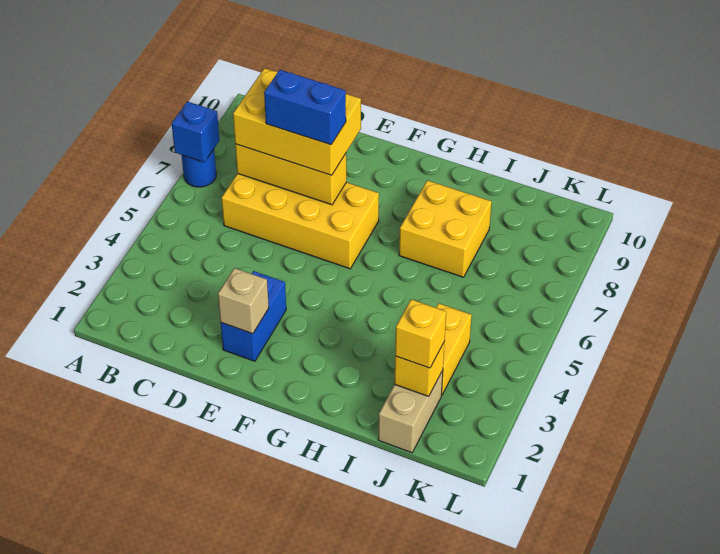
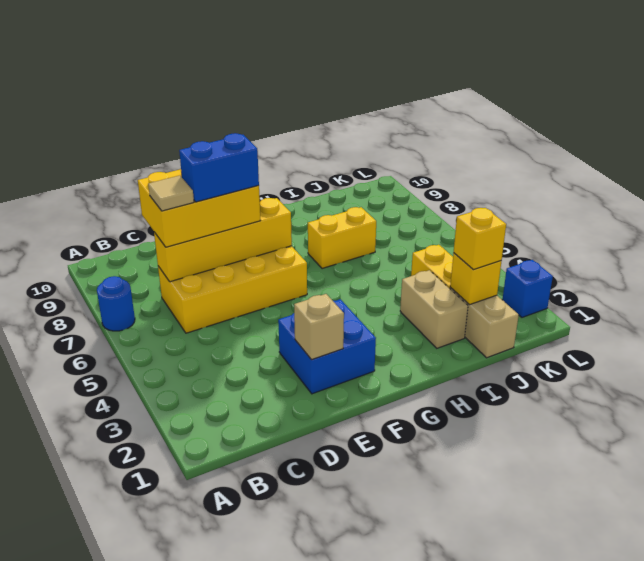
blue 1x1 brick [172,101,220,162] -> blue 1x1 brick moved to [502,260,553,317]
yellow 1x3 brick [235,144,346,205] -> yellow 1x4 brick [154,198,292,282]
none -> tan 1x1 tile [148,176,194,211]
blue 1x2 brick [221,271,286,361] -> blue 2x2 brick [278,299,376,394]
yellow 2x2 brick [399,180,492,277] -> yellow 1x2 brick [308,207,376,269]
none -> tan 1x2 brick [400,270,468,348]

